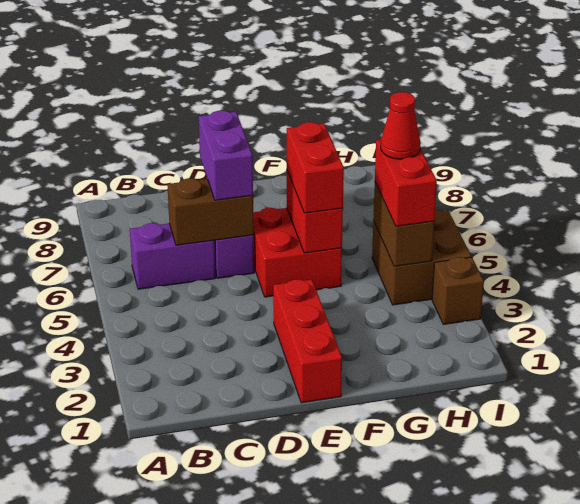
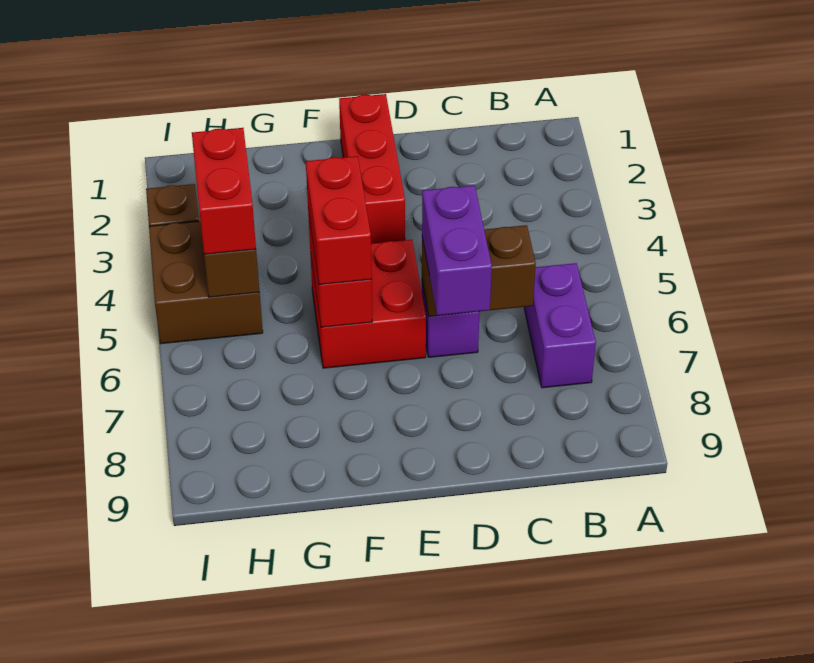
purple 1x2 brick [130,223,215,289] -> purple 1x2 brick turned to [524,263,596,388]
red 1x1 cone [381,92,421,159] -> none

